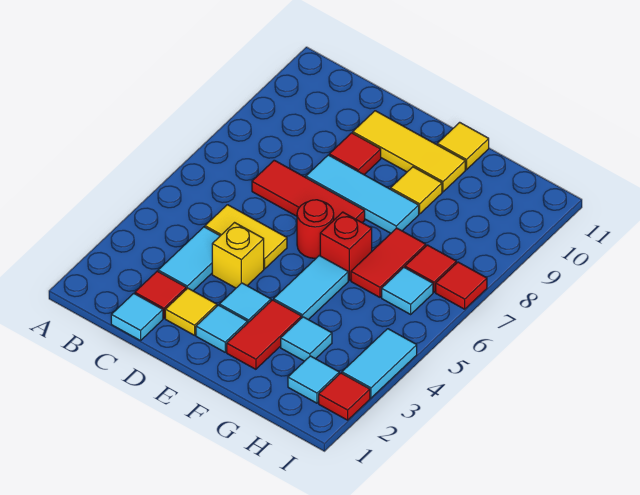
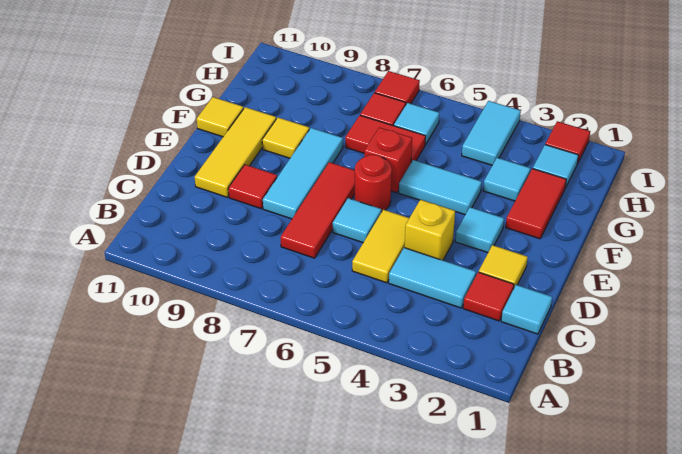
cyan 1x1 tile [196,305,248,352] -> cyan 1x1 tile moved to [333,198,382,243]
red 1x2 tile [227,300,302,369] -> red 1x2 tile turned to [506,169,566,239]
cyan 1x2 tile [342,329,417,398] -> cyan 1x2 tile turned to [462,101,521,165]

